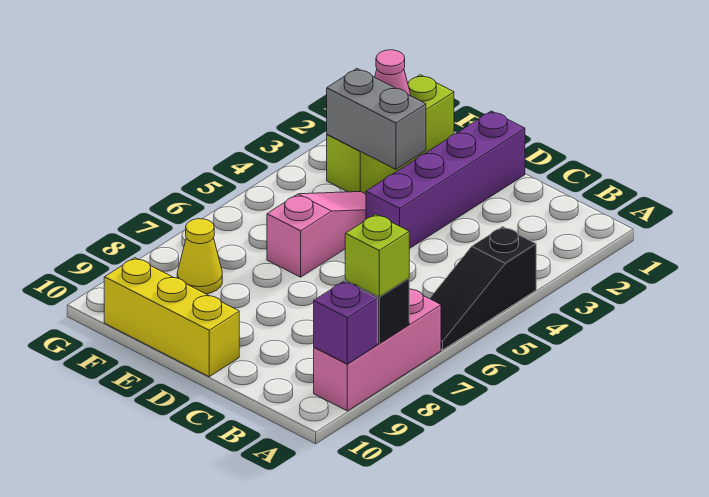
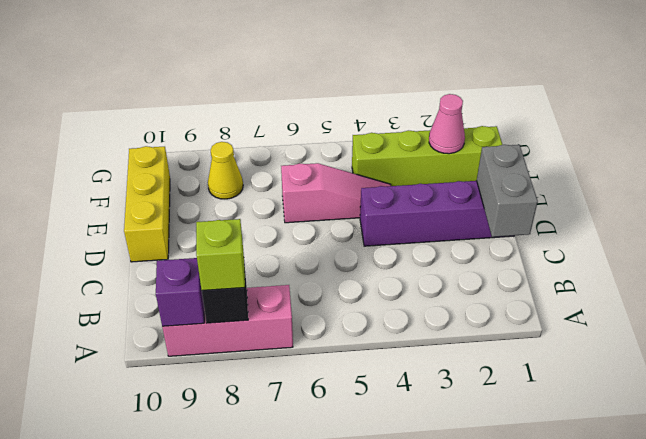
black 1x3 slope [430,227,536,350] -> none
grey 1x2 brick [327,69,426,169] -> grey 1x2 brick moved to [477,145,538,237]
lime 1x3 brick [327,75,454,194] -> lime 1x4 brick [352,126,502,186]

